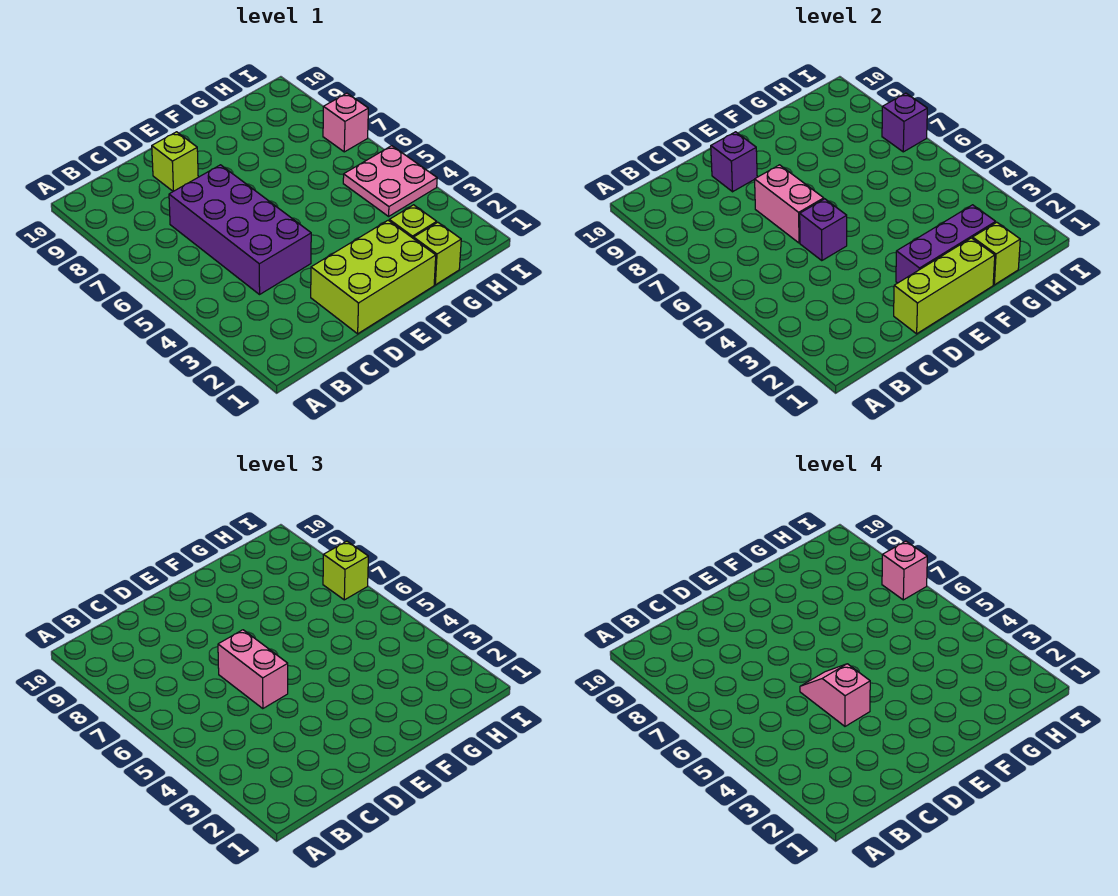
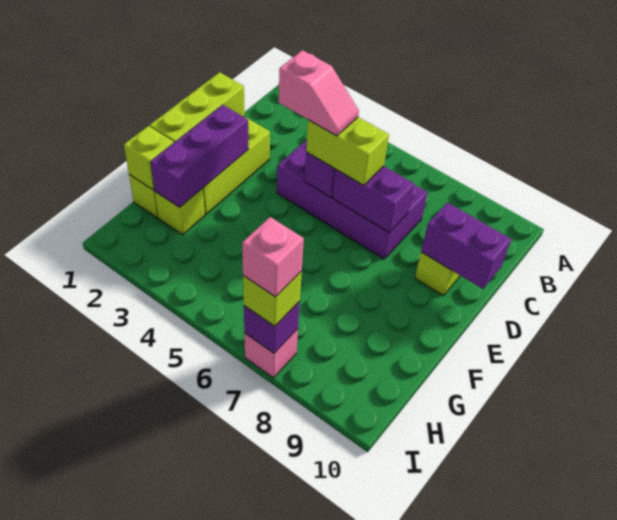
pink 1x2 brick [218,630,288,709] -> lime 1x2 brick [306,117,389,185]
pink 1x2 brick [755,165,824,243] -> purple 1x2 brick [332,166,414,232]
purple 1x1 brick [711,132,757,192] -> purple 1x2 brick [421,203,511,289]
pink 2x2 plate [343,146,437,216] -> none

